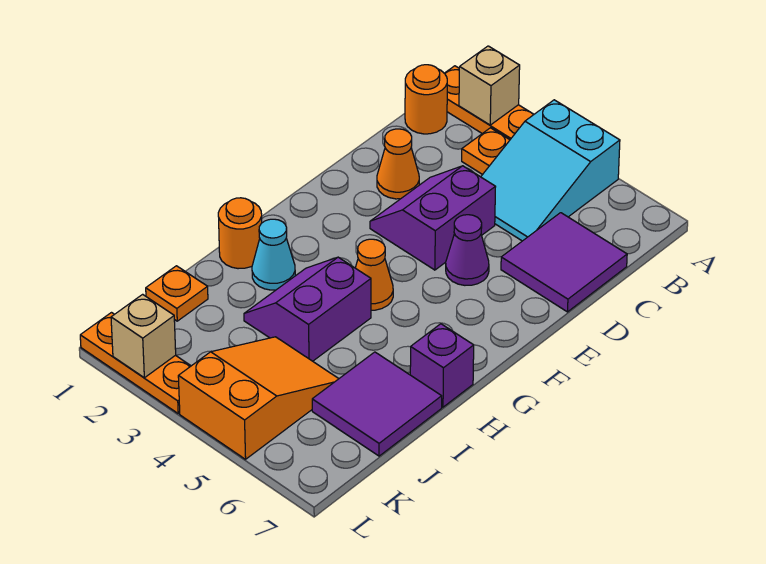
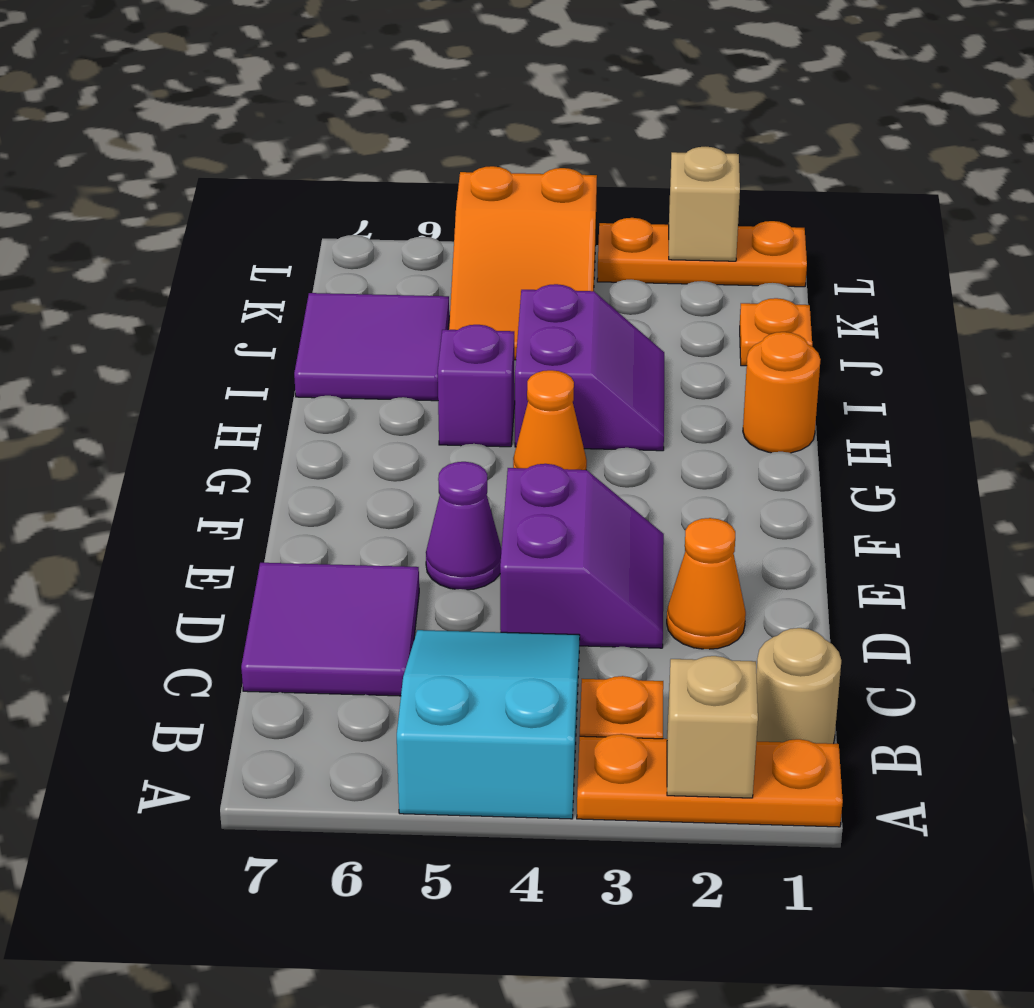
orange 1x1 round brick [405,65,447,134] -> tan 1x1 round brick [756,628,841,744]
cyan 1x1 cone [252,219,295,290] -> none
purple 1x1 brick [410,324,474,407] -> purple 1x1 brick moved to [438,325,515,447]

